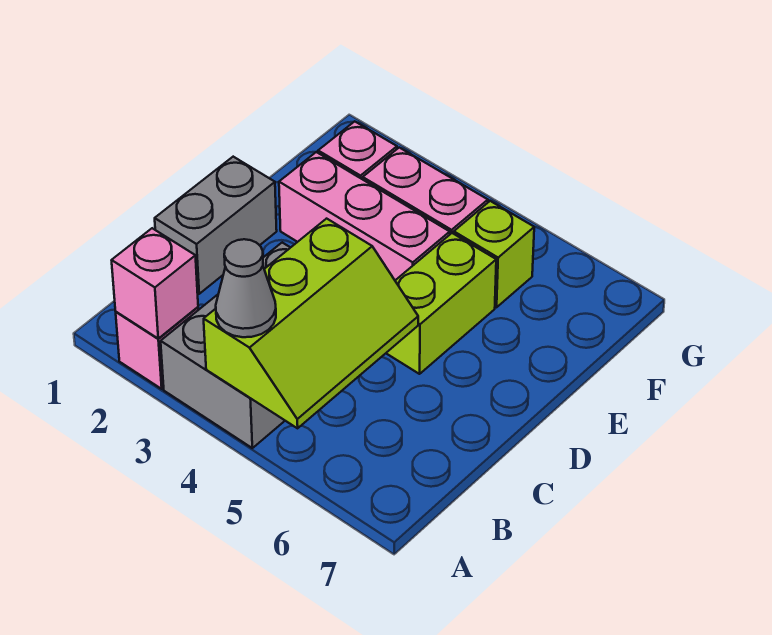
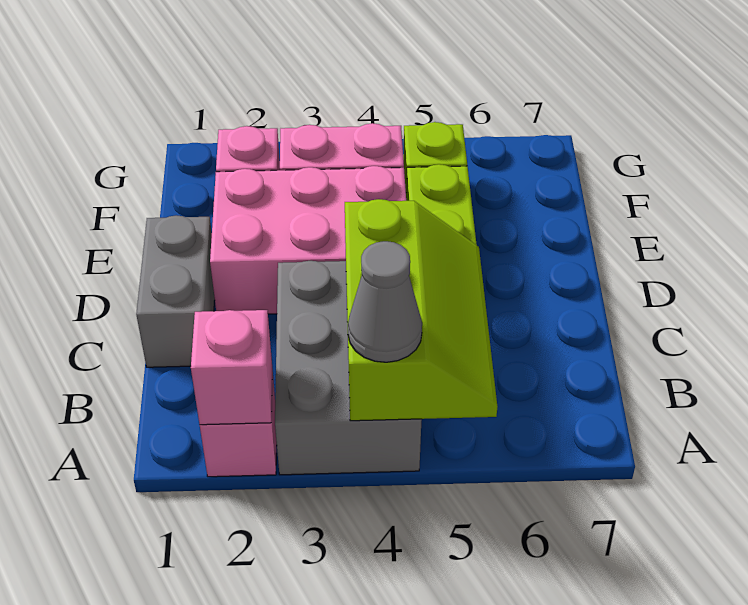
pink 1x3 brick [279,152,450,280] -> pink 2x3 brick [210,166,406,314]

